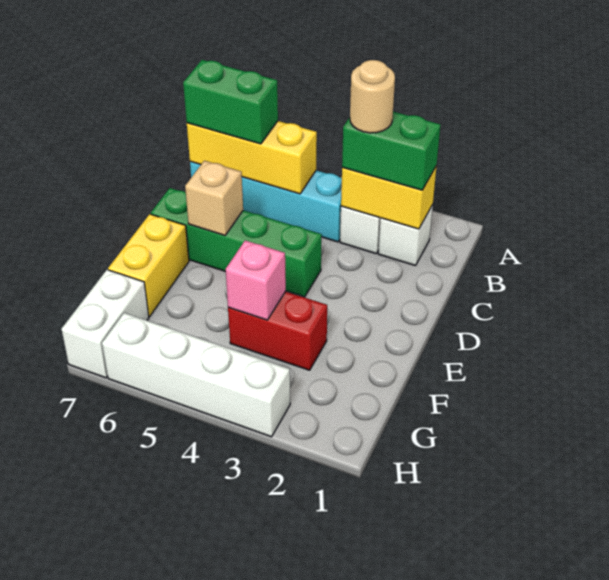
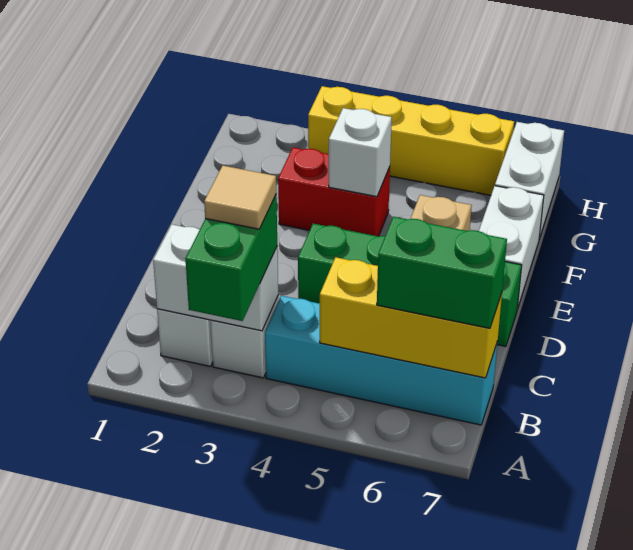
yellow 1x2 brick [341,166,437,229] -> white 1x2 brick [153,224,278,331]
green 1x2 brick [342,112,441,190] -> green 1x2 brick turned to [185,195,277,321]
tan 1x1 round brick [350,60,395,133] -> tan 1x1 tile [204,166,276,229]
yellow 1x2 brick [108,214,189,316] -> white 1x2 brick [479,186,544,309]
pink 1x1 brick [226,240,286,320] -> white 1x1 brick [329,108,392,197]
white 1x4 brick [102,313,290,437] -> yellow 1x4 brick [308,86,514,195]

